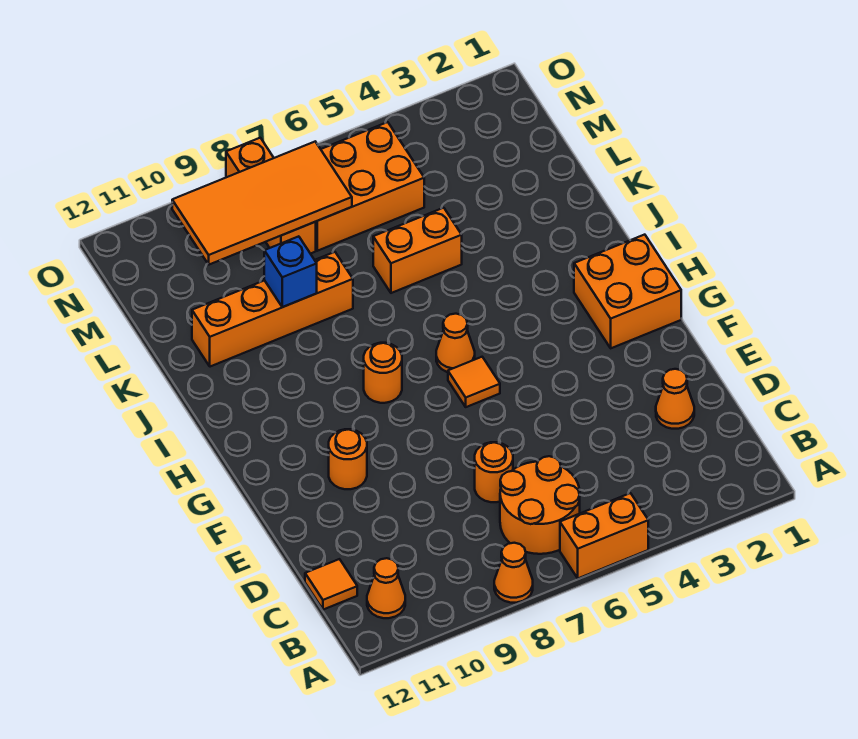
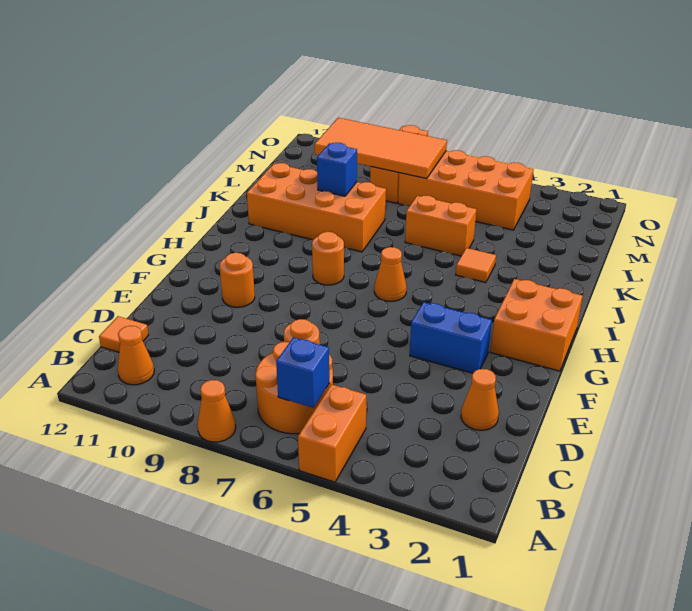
orange 1x2 brick [560,493,648,578] -> orange 1x2 brick turned to [298,384,366,482]
none -> blue 1x1 brick [276,337,329,408]
none -> blue 1x2 brick [410,302,492,373]
orange 1x1 tile [448,357,500,407] -> orange 1x1 tile moved to [456,248,496,283]
orange 1x4 brick [192,252,353,367] -> orange 2x4 brick [247,163,386,252]
orange 2x3 brick [316,122,424,251] -> orange 2x4 brick [398,150,534,230]

